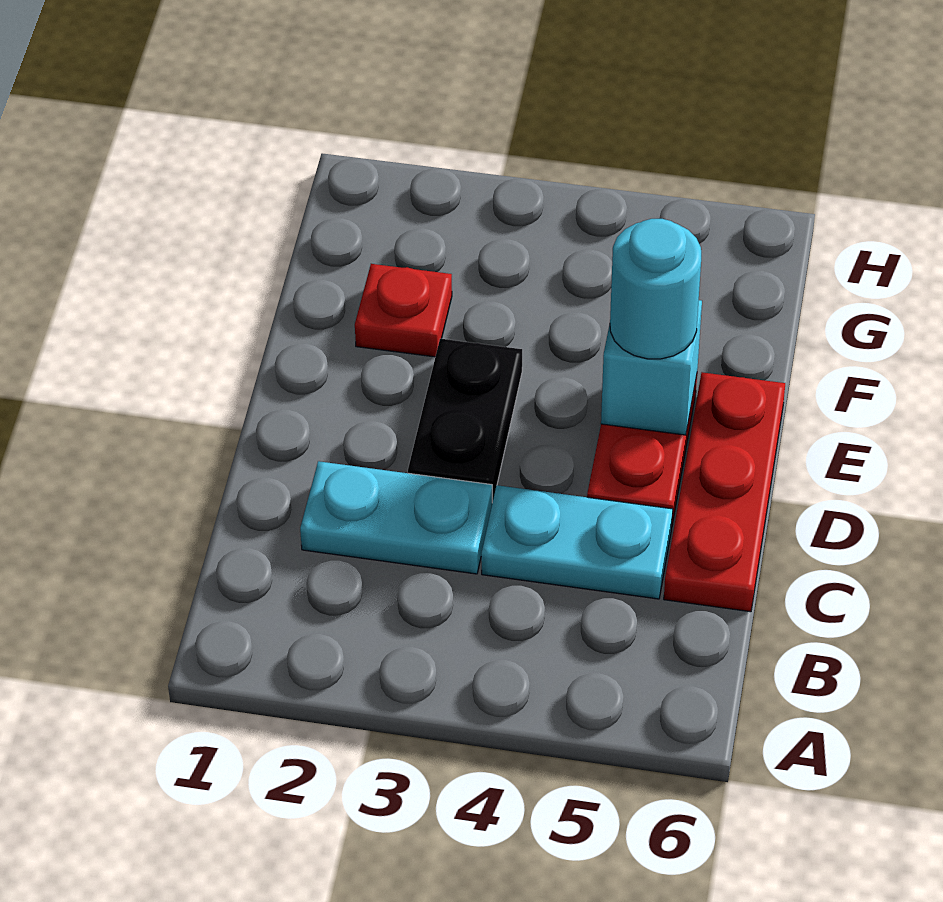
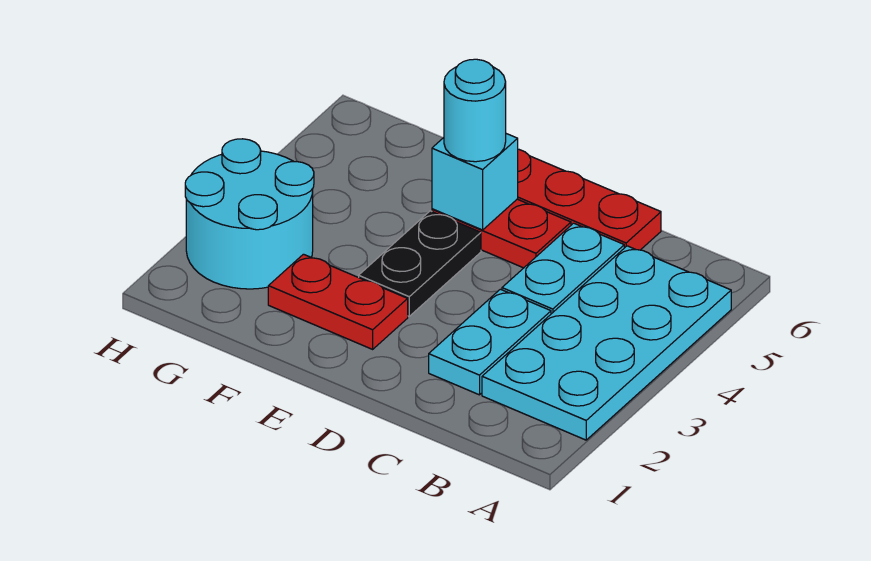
none -> cyan 2x4 plate [482,246,731,440]
black 1x2 plate [408,339,522,503] -> black 1x2 plate turned to [359,211,481,316]
red 1x1 plate [355,264,452,357] -> red 1x2 plate [268,254,408,349]
none -> cyan 2x2 round brick [185,139,314,289]

